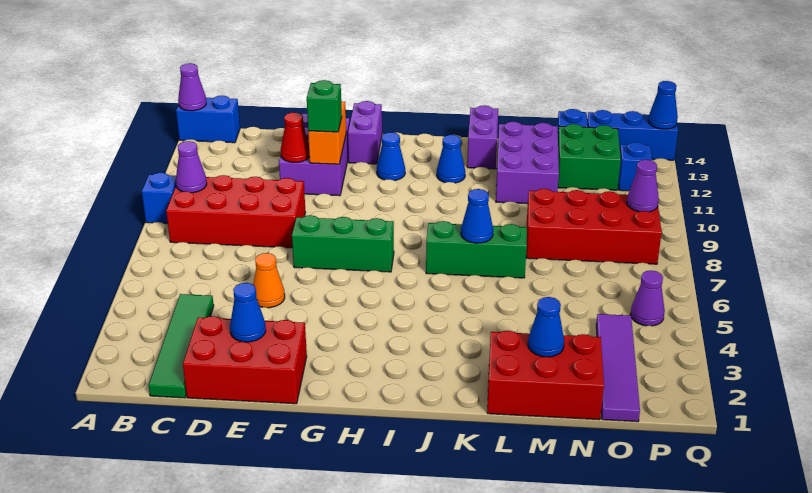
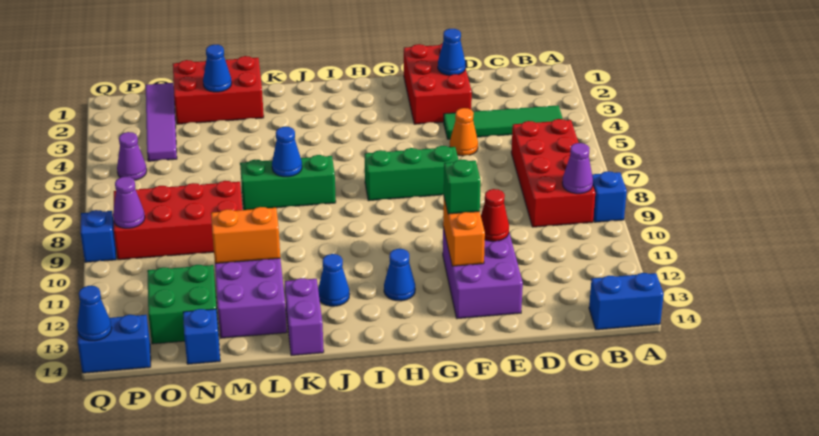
purple 1x1 cone [178,63,206,111] -> none
red 2x4 brick [166,175,305,248] -> red 2x4 brick turned to [511,119,595,227]
green 1x4 tile [149,294,214,398] -> green 1x4 tile turned to [444,105,563,139]
red 2x3 brick [183,316,307,404] -> red 2x3 brick turned to [404,43,472,124]
purple 1x2 brick [348,101,382,164] -> none
none -> orange 1x2 brick [211,207,280,263]
blue 1x3 brick [587,110,678,160] -> blue 1x2 brick [78,315,151,373]
blue 1x1 brick [618,142,652,191] -> blue 1x1 brick moved to [81,210,116,262]

